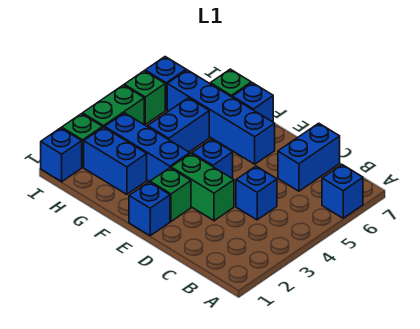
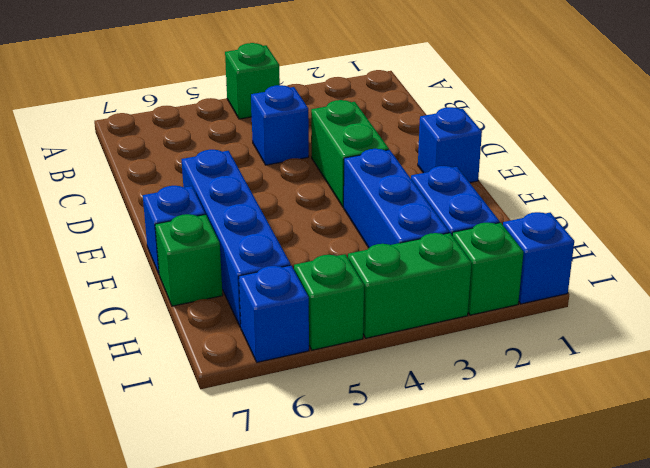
blue 1x1 brick [322,165,363,218] -> none
blue 1x2 brick [278,123,340,191] -> none
green 1x1 brick [150,168,191,221] -> green 1x1 brick moved to [225,43,280,119]
blue 1x1 brick [192,139,233,179] -> none
blue 1x2 brick [148,98,209,152] -> none

